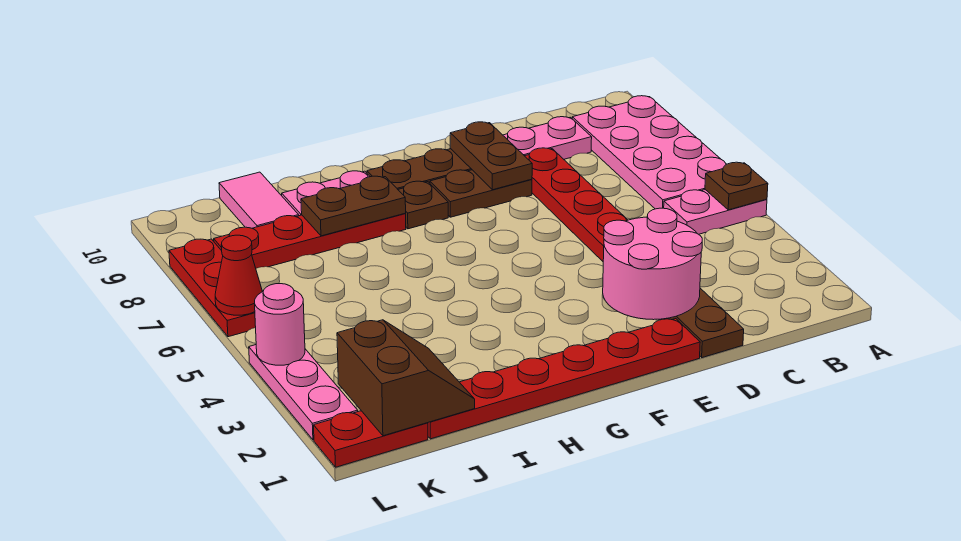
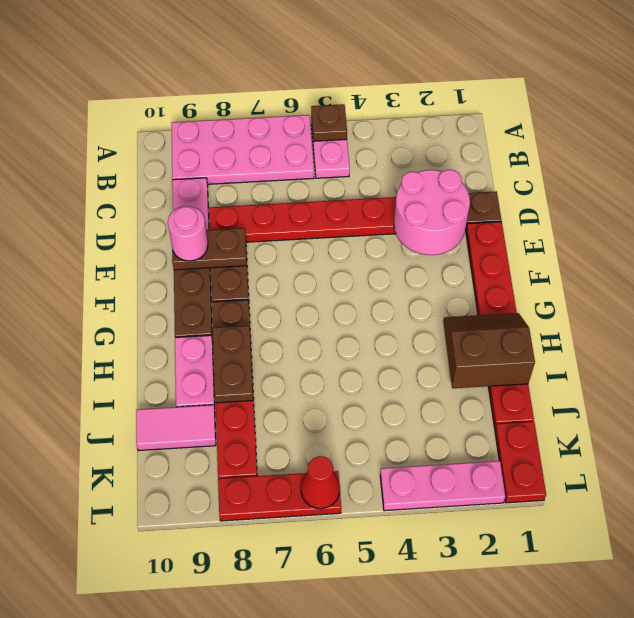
brown 2x2 slope [337,320,475,436] -> brown 2x2 slope moved to [443,313,535,388]
pink 1x1 round brick [255,284,305,365] -> pink 1x1 round brick moved to [168,206,208,261]

